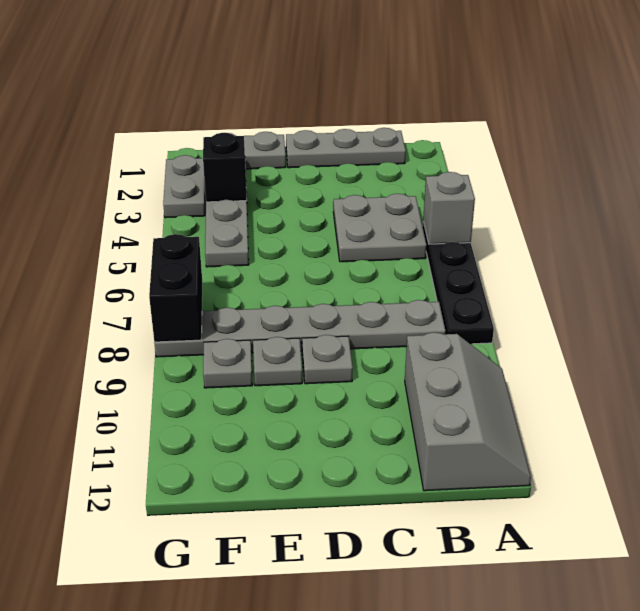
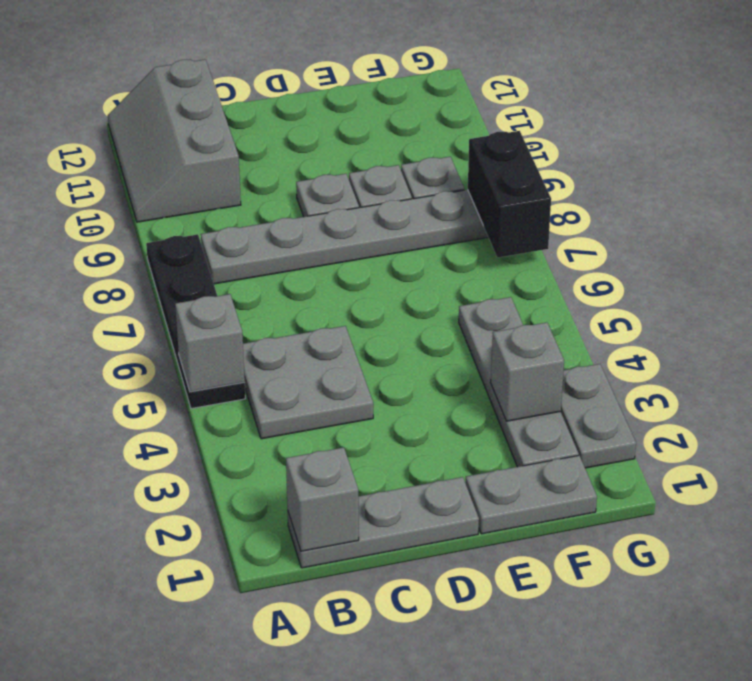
none -> grey 1x1 brick [286,447,359,551]
black 1x1 brick [203,133,247,202] -> grey 1x1 brick [491,322,564,421]

